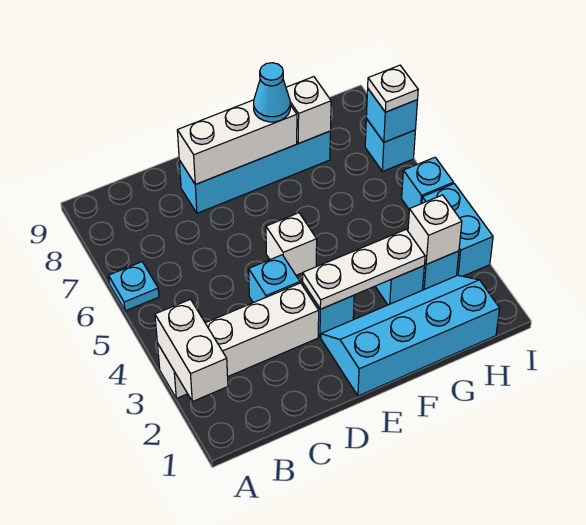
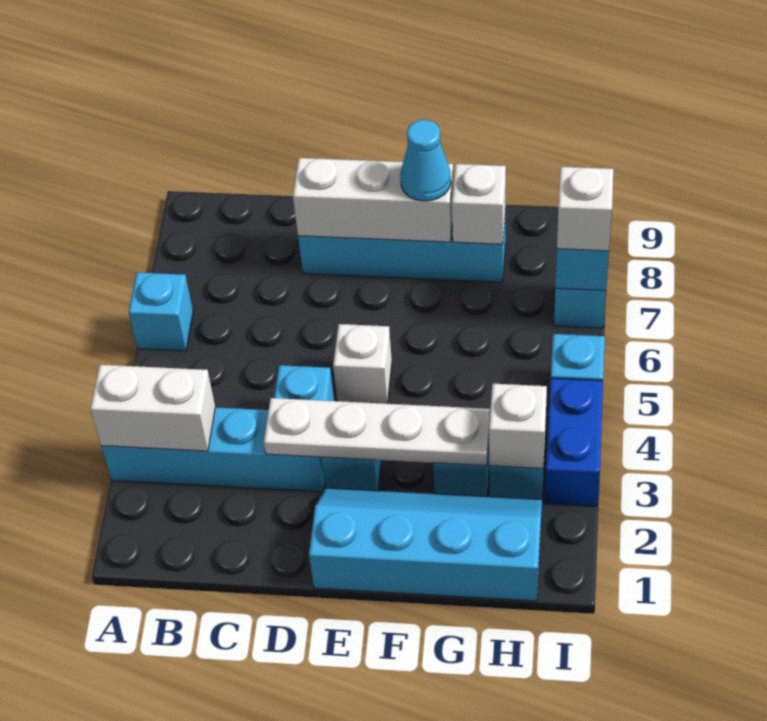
white 1x2 brick [155,299,228,402] -> white 1x2 brick turned to [90,365,215,451]
white 1x4 brick [157,283,319,398] -> cyan 1x4 brick [101,407,325,492]
cyan 1x1 plate [109,262,159,311] -> cyan 1x1 brick [129,272,193,351]
white 1x3 plate [303,229,425,309] -> white 1x4 plate [264,398,490,466]
cyan 1x2 brick [422,184,493,276] -> blue 1x2 brick [545,378,603,507]
white 1x1 plate [368,65,418,112] -> white 1x1 brick [557,167,613,251]

